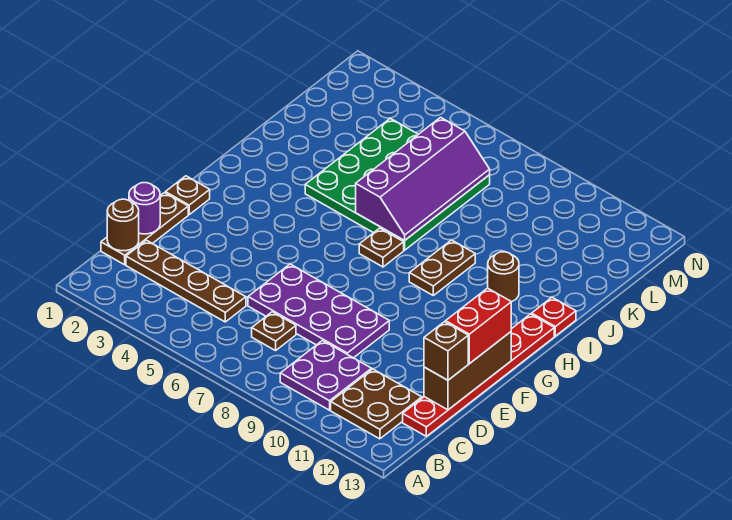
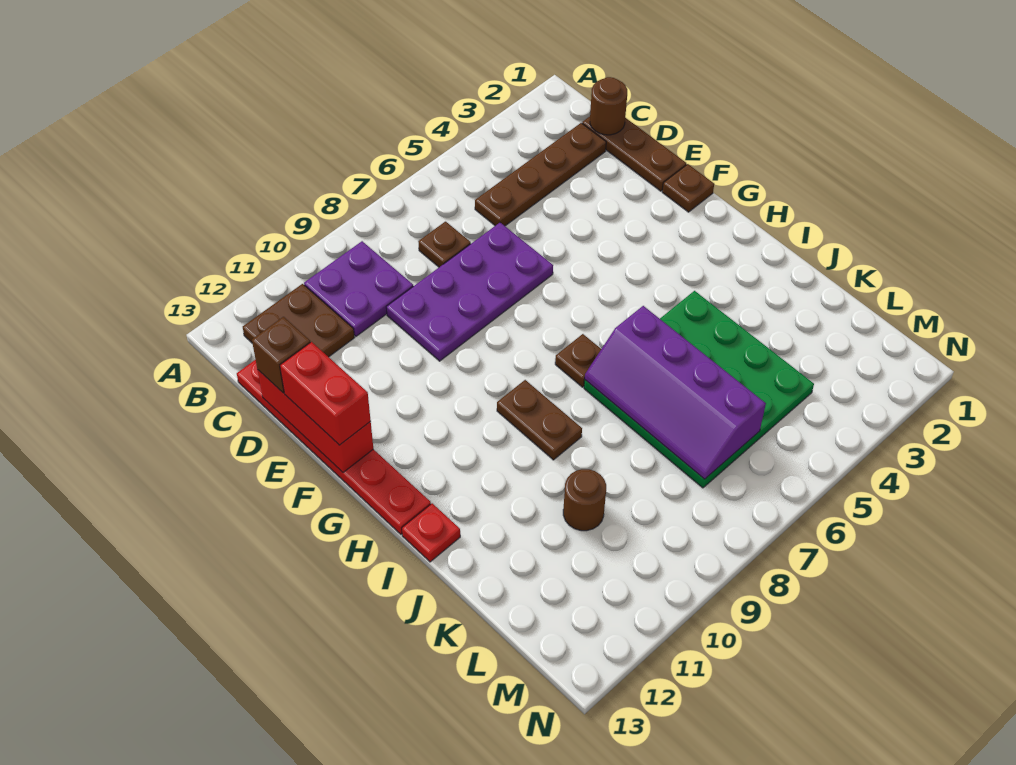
purple 1x1 round brick [129,183,160,234] -> none
brown 1x3 brick [424,332,511,410] -> red 1x3 brick [257,369,373,472]
brown 1x1 round brick [488,252,519,302] -> brown 1x1 round brick moved to [563,469,606,531]

